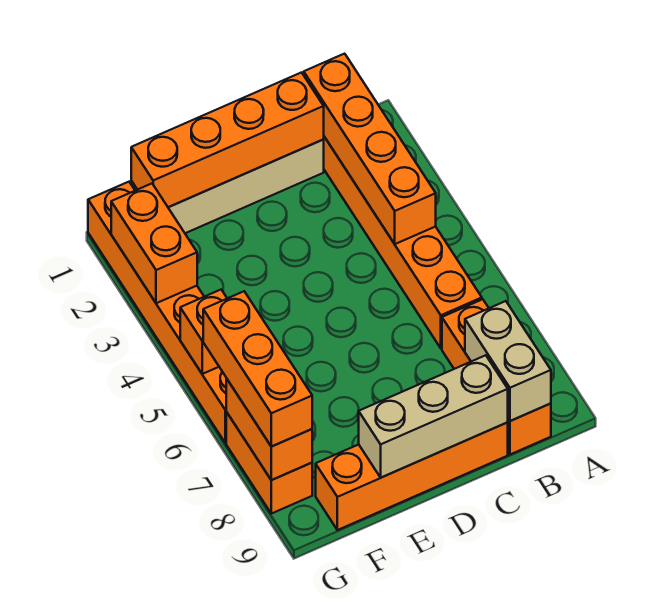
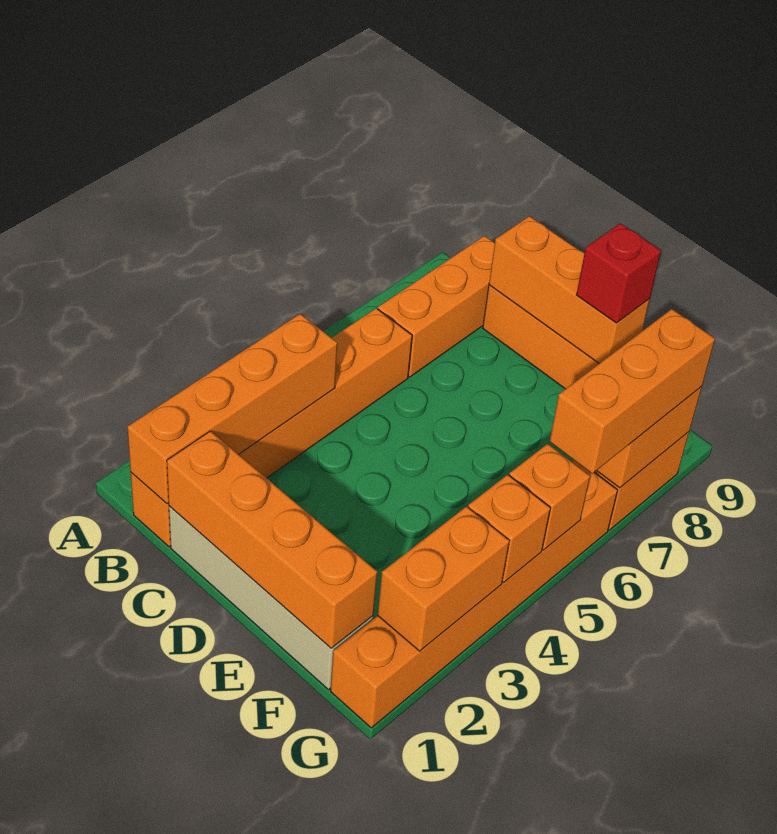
tan 1x2 brick [465,301,551,421] -> none
tan 1x3 brick [359,355,508,478] -> orange 1x3 brick [489,216,650,363]
none -> red 1x1 brick [576,223,661,323]
none -> orange 1x1 brick [468,474,550,582]

